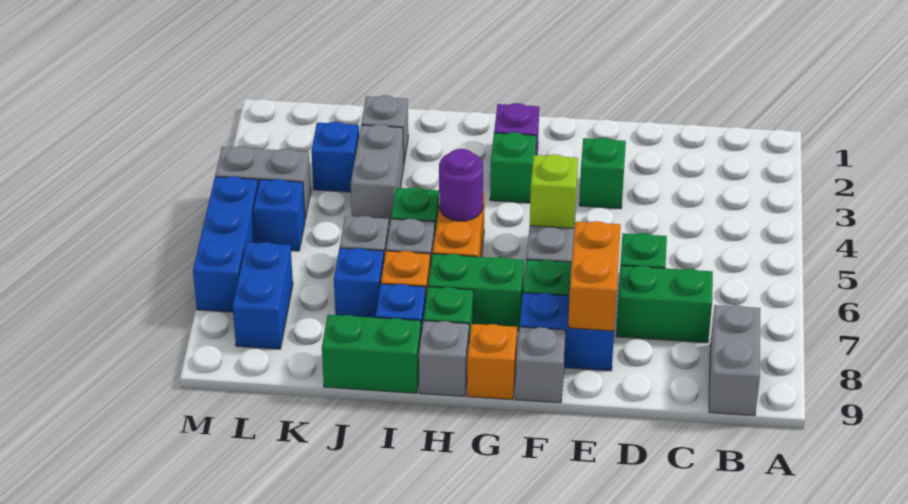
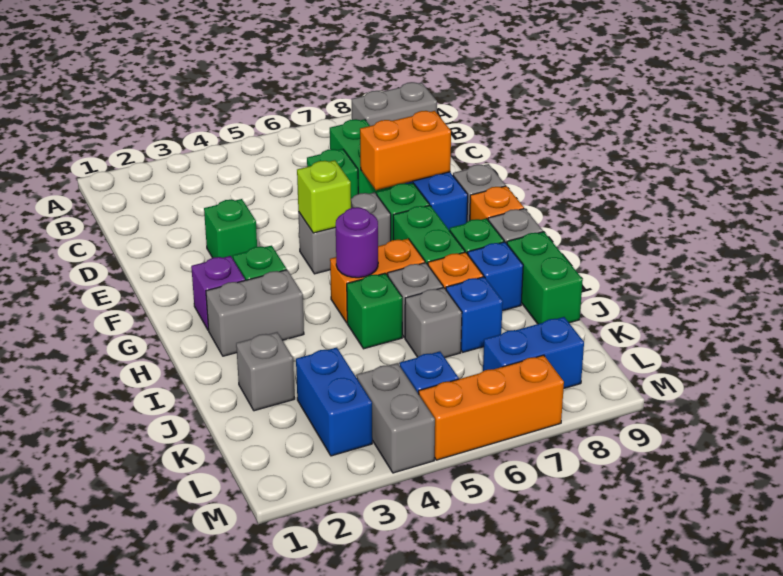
grey 1x2 brick [351,124,404,225] -> grey 1x2 brick moved to [206,270,304,356]
blue 1x1 brick [311,122,359,192] -> blue 1x2 brick [296,348,372,456]
blue 1x3 brick [193,176,258,312] -> orange 1x3 brick [419,355,564,460]

